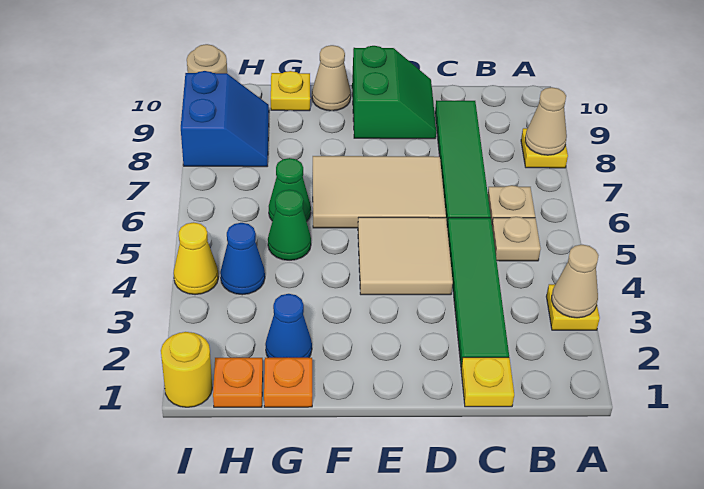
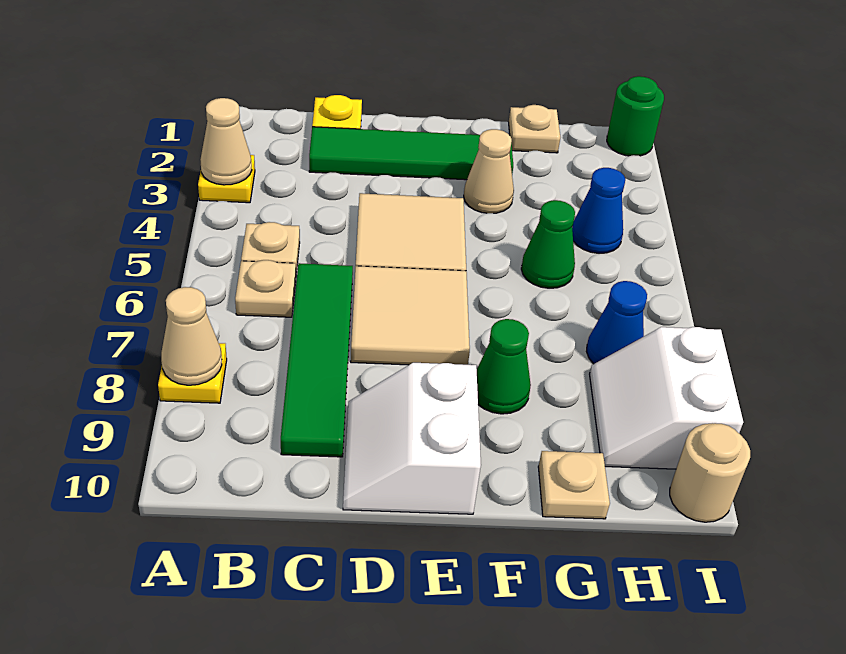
green 1x4 tile [447,218,509,366] -> green 1x4 tile turned to [309,127,513,180]
tan 2x3 tile [313,156,446,228] -> tan 2x2 tile [351,266,470,365]
green 2x2 slope [352,46,436,139] -> white 2x2 slope [343,363,481,514]
tan 1x1 cone [312,45,351,111] -> tan 1x1 cone moved to [464,129,514,213]
orange 1x1 plate [264,358,312,407] -> tan 1x1 plate [509,105,560,153]
blue 1x1 cone [265,294,312,358] -> blue 1x1 cone moved to [586,281,647,364]
green 1x1 cone [269,158,311,222] -> green 1x1 cone moved to [477,319,531,414]
yellow 1x1 plate [271,71,310,111] -> tan 1x1 plate [538,451,610,519]
orange 1x1 plate [213,358,263,407] -> none
blue 2x2 slope [181,71,269,167] -> white 2x2 slope [590,327,743,469]
yellow 1x1 round brick [161,332,212,407] -> green 1x1 round brick [607,76,664,156]
yellow 1x1 cone [174,222,218,295] -> none

